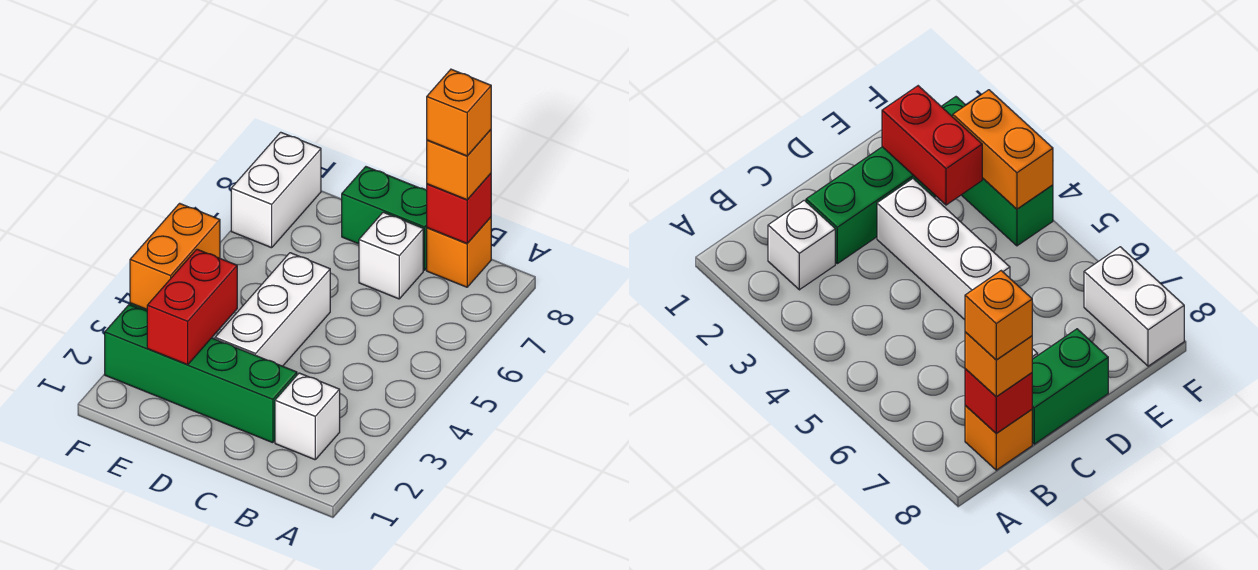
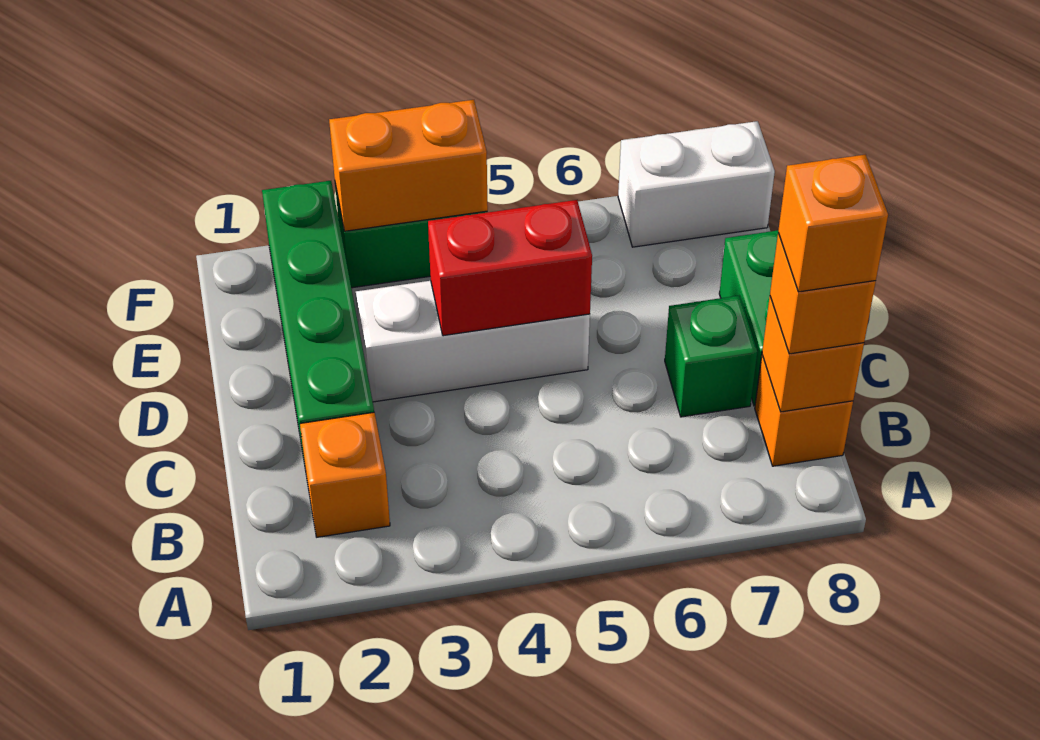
white 1x1 brick [275,373,340,460] -> orange 1x1 brick [300,412,390,537]
red 1x1 brick [427,173,491,243] -> orange 1x1 brick [762,297,864,412]
white 1x1 brick [359,212,423,299] -> green 1x1 brick [665,296,757,417]
red 1x2 brick [147,249,237,365] -> red 1x2 brick moved to [428,200,592,336]

